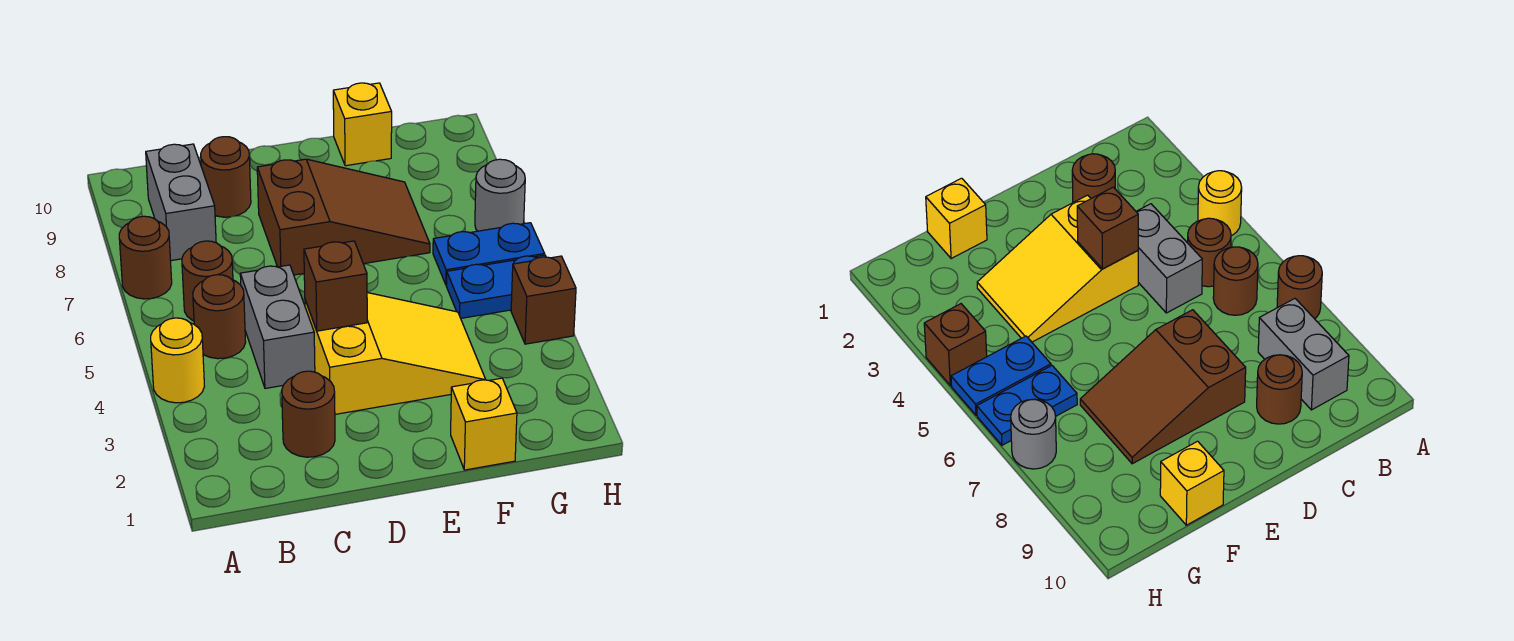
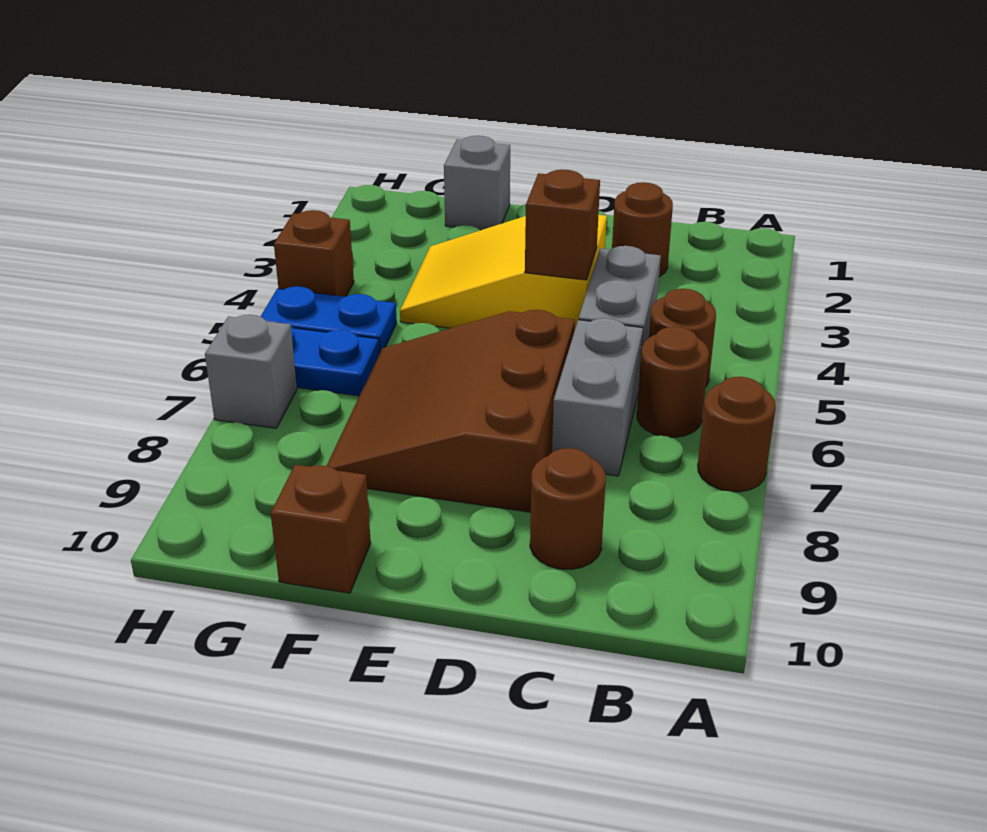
yellow 1x1 round brick [151,318,204,403] -> none
grey 1x2 brick [146,144,216,261] -> grey 1x2 brick moved to [552,318,643,476]
brown 2x3 slope [257,159,430,275] -> brown 3x3 slope [327,310,575,512]
yellow 1x1 brick [451,378,517,470] -> grey 1x1 brick [444,136,510,230]
yellow 1x1 brick [333,83,392,166] -> brown 1x1 brick [271,465,371,593]
grey 1x1 round brick [475,159,525,231] -> grey 1x1 brick [205,315,297,428]

